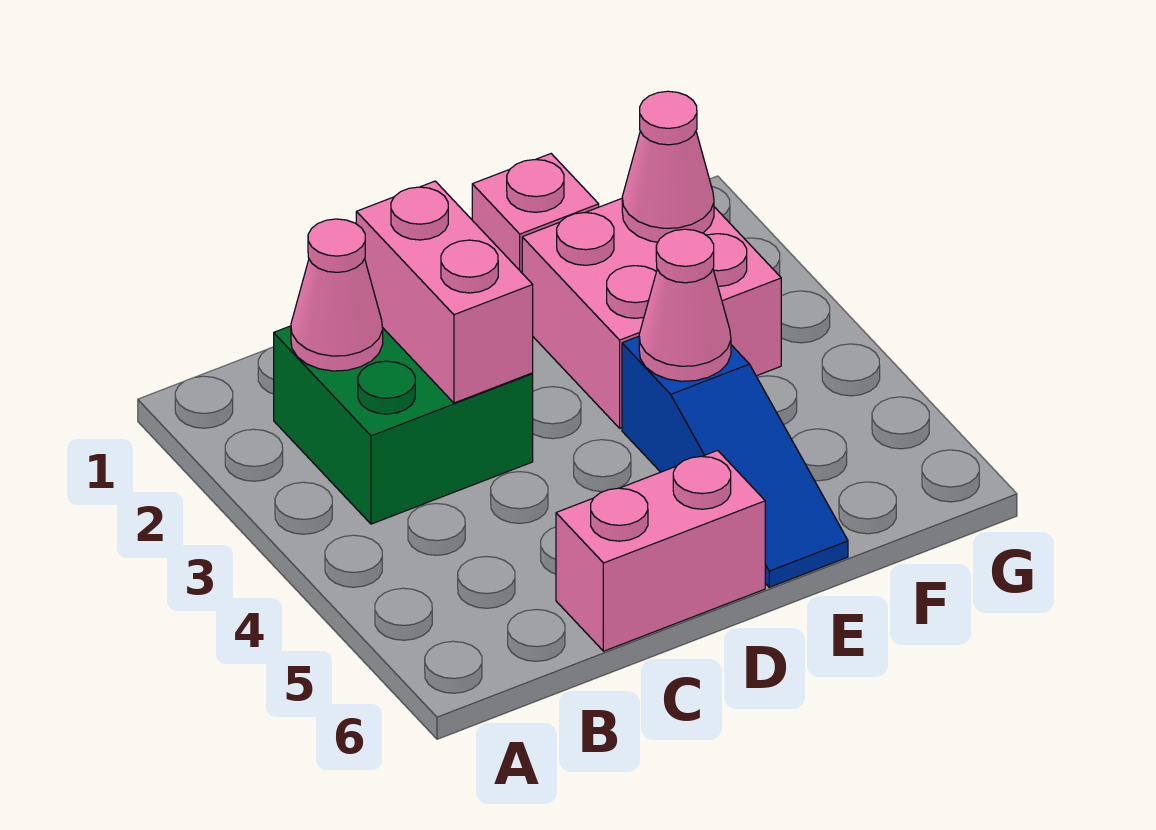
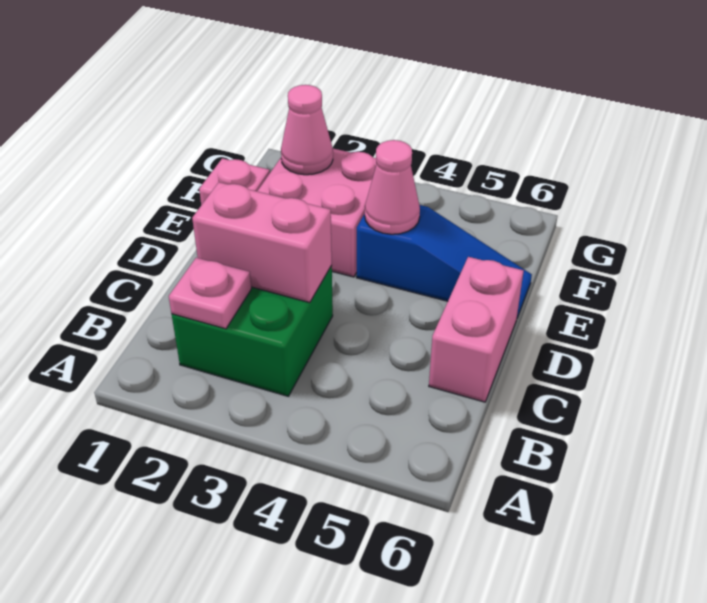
pink 1x1 cone [291,219,383,371] -> pink 1x1 plate [169,258,251,329]

